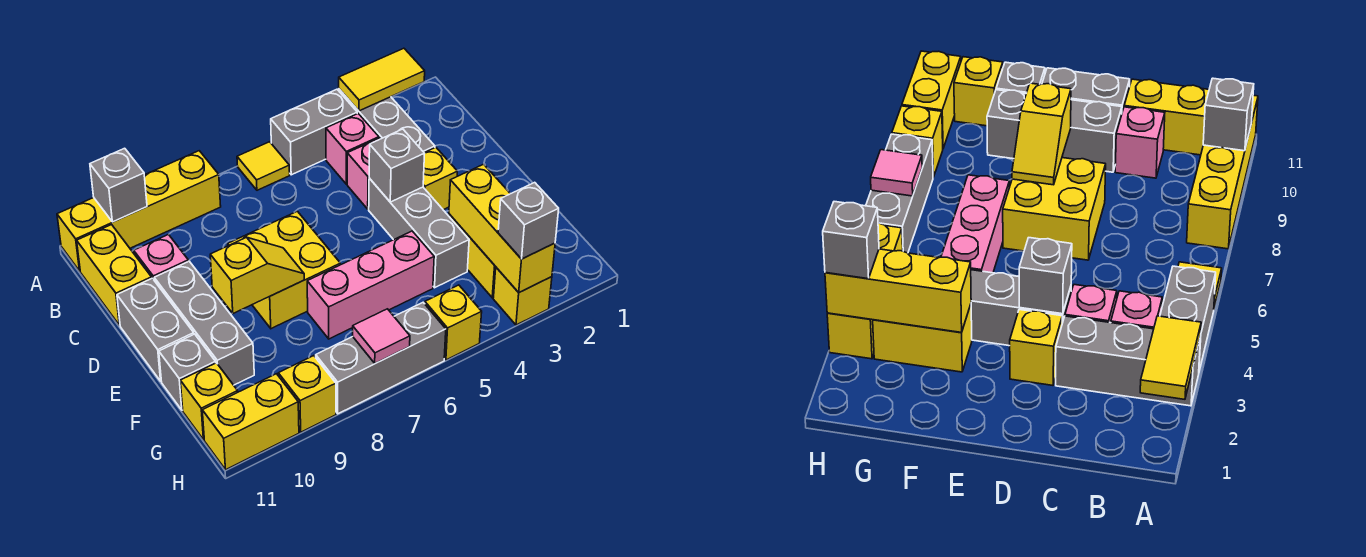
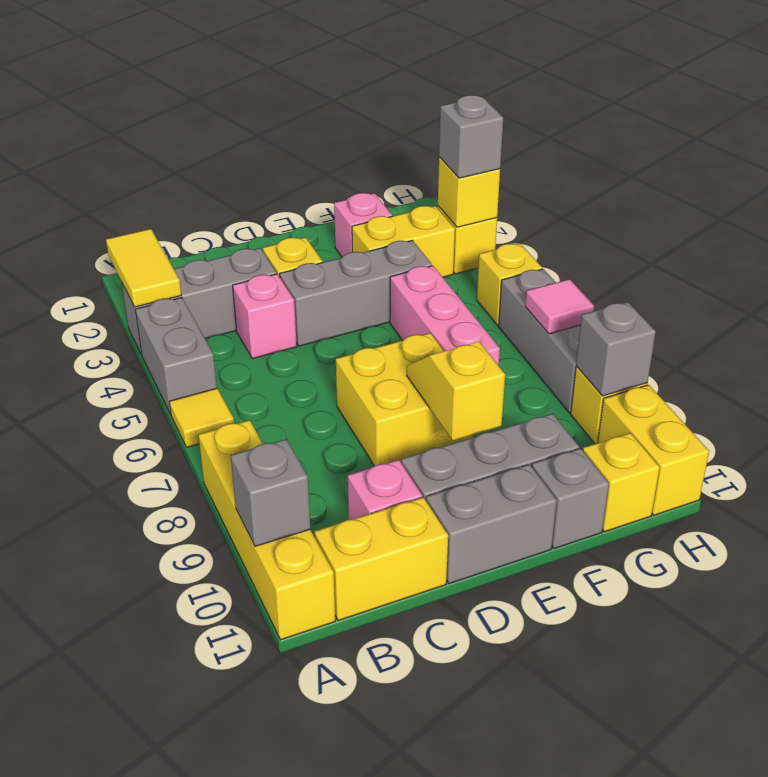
pink 1x1 brick [326,114,379,184] -> pink 1x1 brick moved to [334,193,392,257]
grey 1x1 brick [369,129,424,202] -> grey 1x1 brick moved to [576,302,656,396]
yellow 1x3 brick [449,164,555,292] -> yellow 1x1 brick [438,157,500,227]

